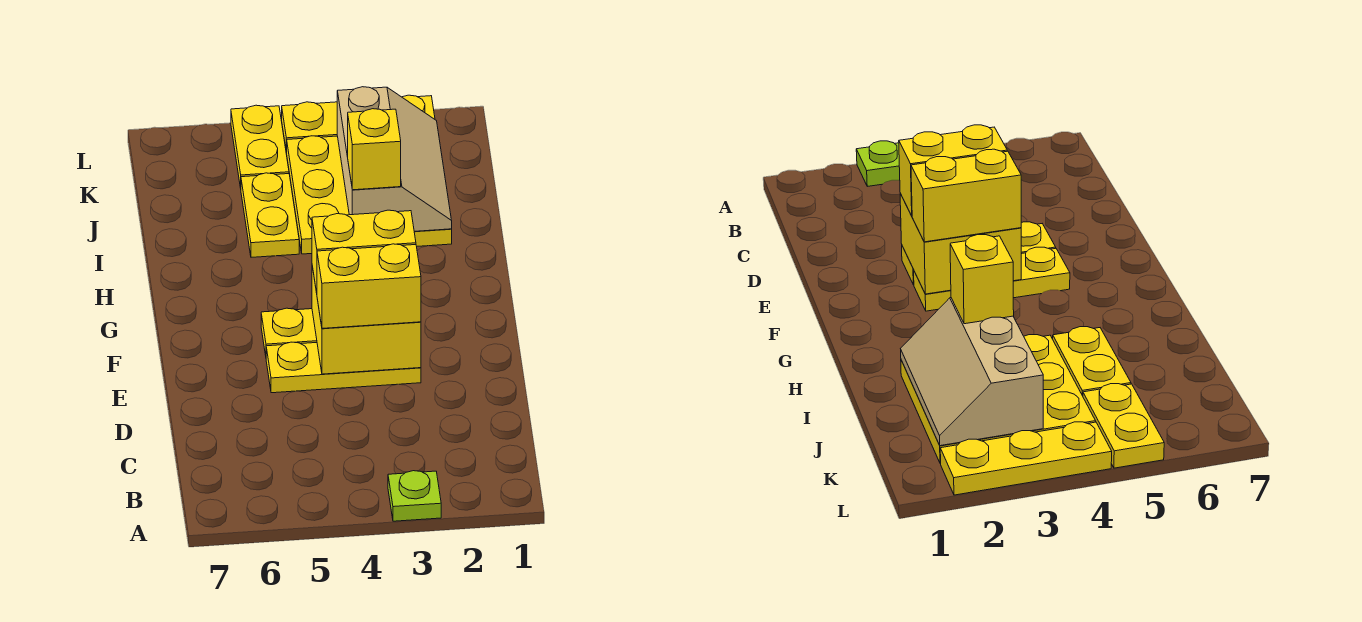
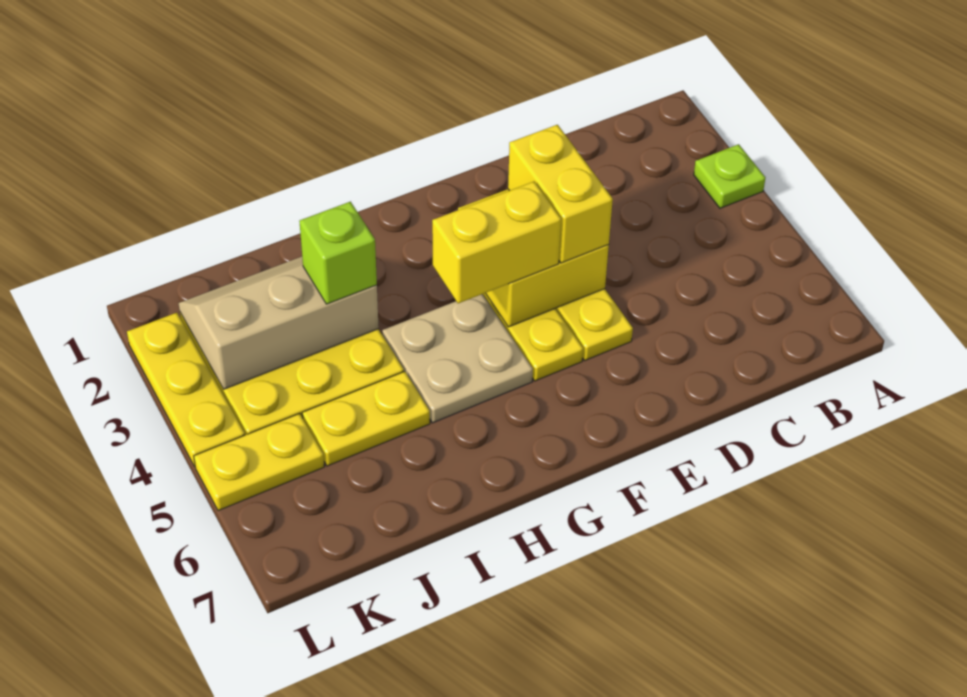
yellow 1x2 brick [312,210,416,293] -> yellow 1x2 brick turned to [432,182,561,303]
none -> tan 2x2 plate [382,294,533,423]
yellow 1x1 brick [348,109,401,190] -> lime 1x1 brick [299,202,377,304]

